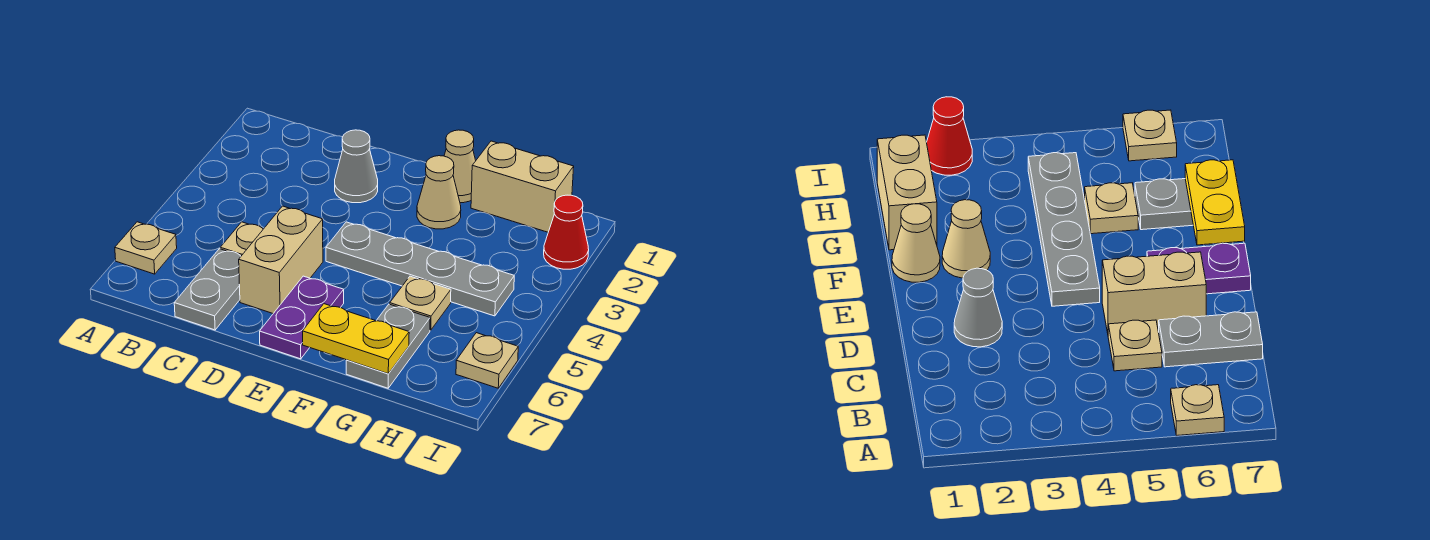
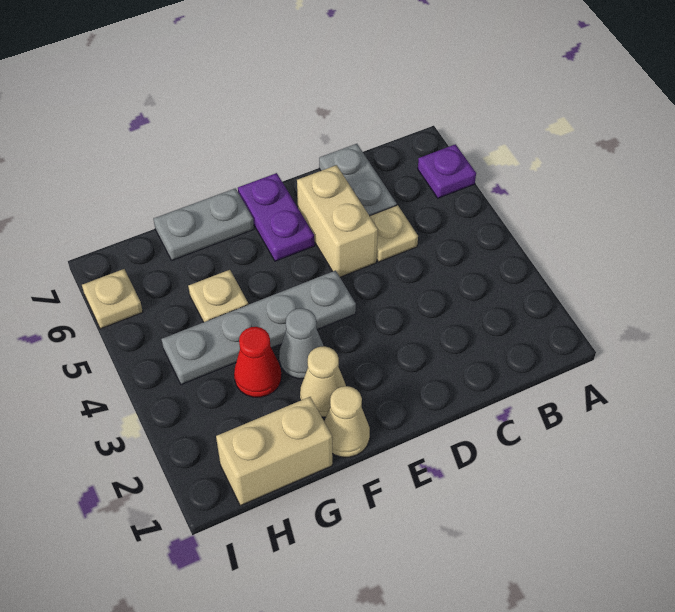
tan 1x1 plate [115,222,177,274] -> purple 1x1 plate [418,144,476,198]
grey 1x1 cone [335,130,378,203] -> grey 1x1 cone moved to [279,308,324,379]
yellow 1x2 plate [303,304,409,374] -> none
grey 1x2 plate [346,304,430,388] -> grey 1x2 plate turned to [153,188,254,260]
red 1x1 cone [544,195,589,269] -> red 1x1 cone moved to [234,327,281,397]

